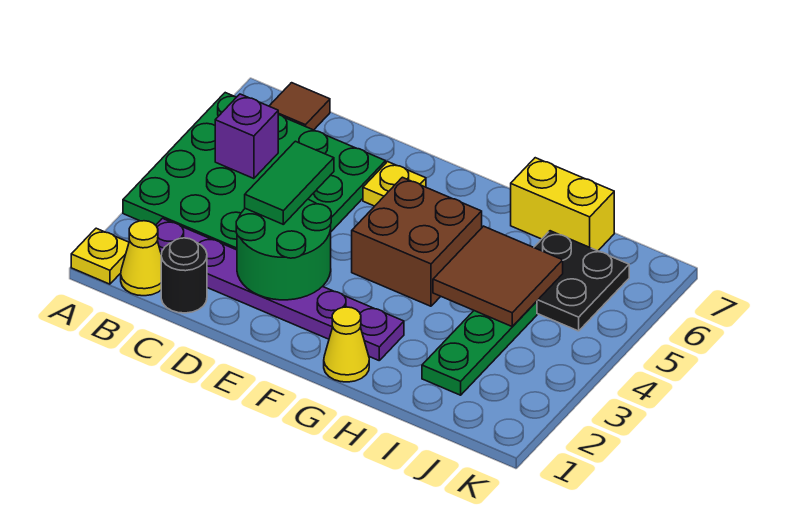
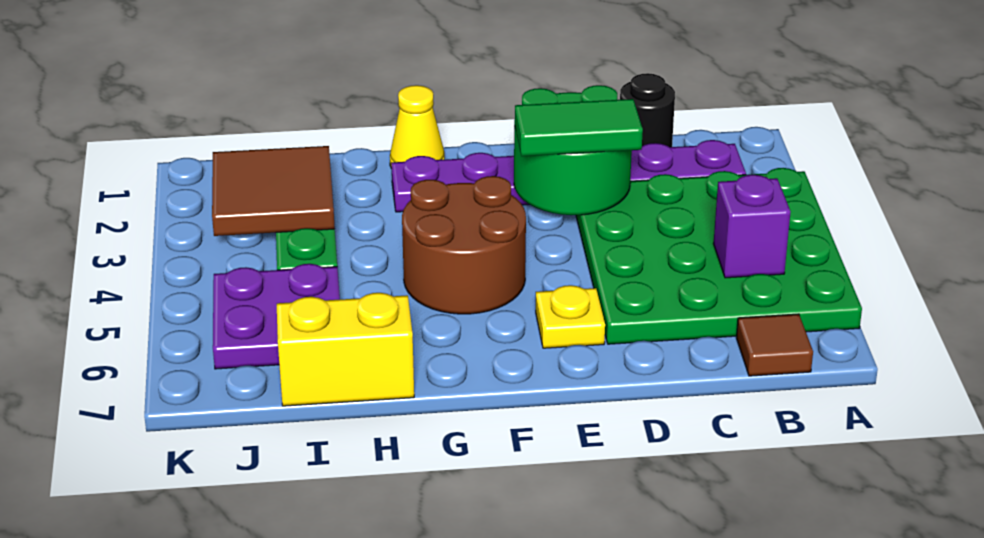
yellow 1x1 plate [71,228,129,284] -> none
yellow 1x1 cone [121,221,161,296] -> none
green 1x2 tile [245,141,334,224] -> green 1x2 tile turned to [515,99,643,156]
brown 2x2 brick [352,177,482,306] -> brown 2x2 round brick [402,176,526,314]
brown 2x2 tile [433,226,563,327] -> brown 2x2 tile moved to [212,146,335,236]
black 2x2 plate [534,231,629,331] -> purple 2x2 plate [213,264,340,369]

